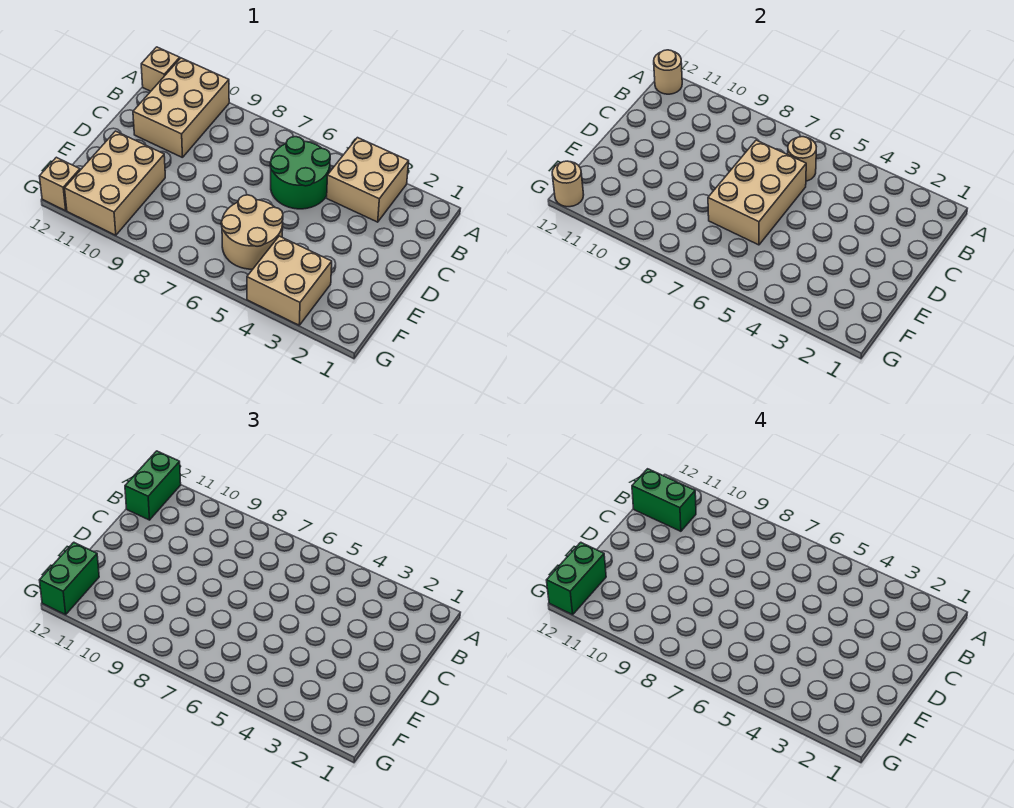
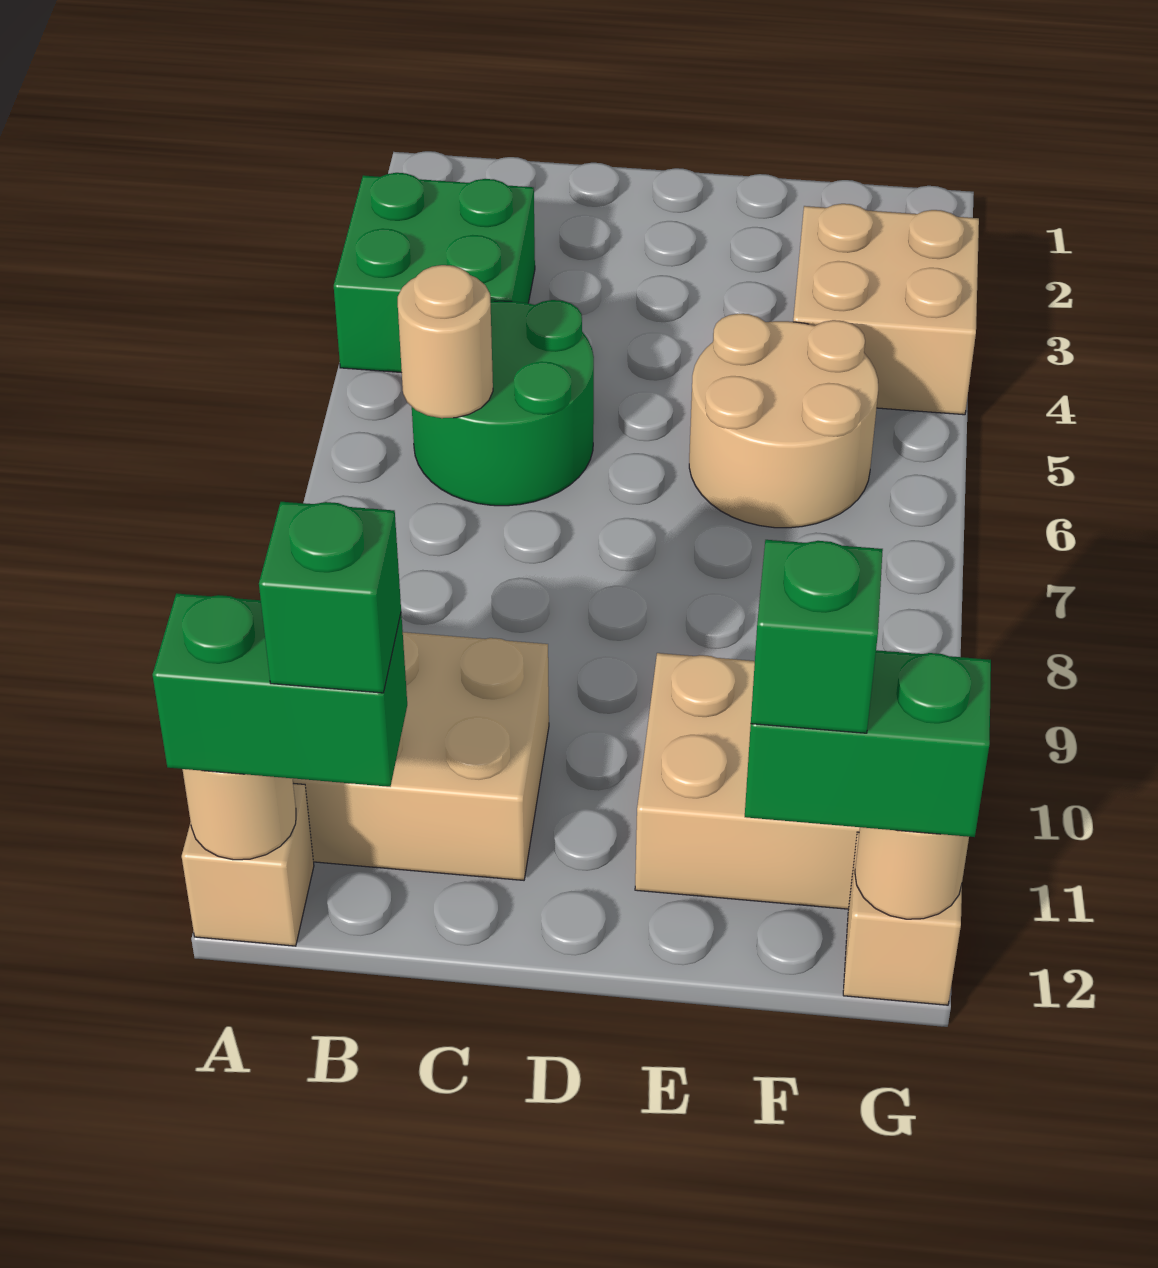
tan 2x2 brick [327,138,409,222] -> green 2x2 brick [334,173,535,373]
green 1x2 brick [632,469,696,531] -> green 1x1 brick [259,502,401,693]
tan 2x3 brick [708,140,806,245] -> none
green 1x2 brick [547,542,606,615] -> green 1x1 brick [751,540,883,733]

